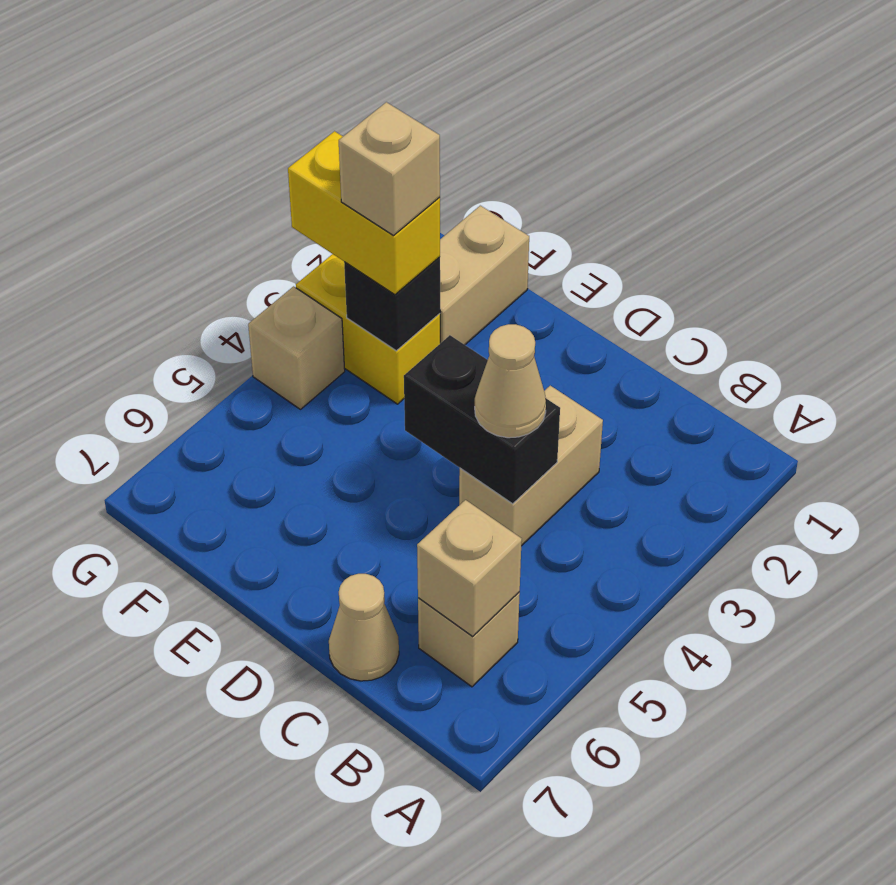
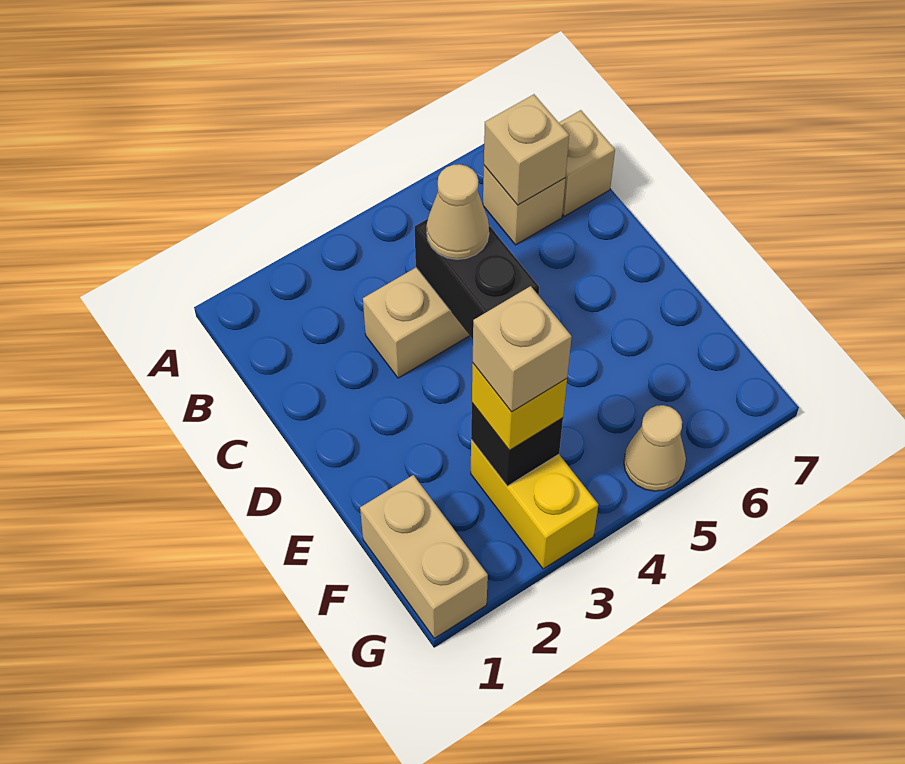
tan 1x1 cone [329,574,399,681] -> tan 1x1 cone moved to [624,405,686,491]
tan 1x2 brick [440,206,529,345] -> tan 1x2 brick turned to [360,475,488,638]
yellow 1x2 brick [288,131,440,295] -> yellow 1x1 brick [472,364,567,450]
tan 1x1 brick [248,286,345,409] -> tan 1x1 brick moved to [559,110,615,216]

